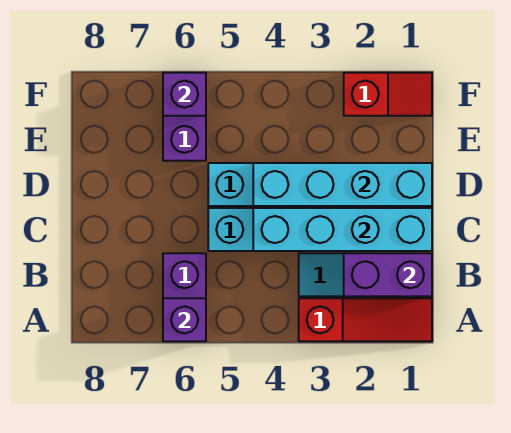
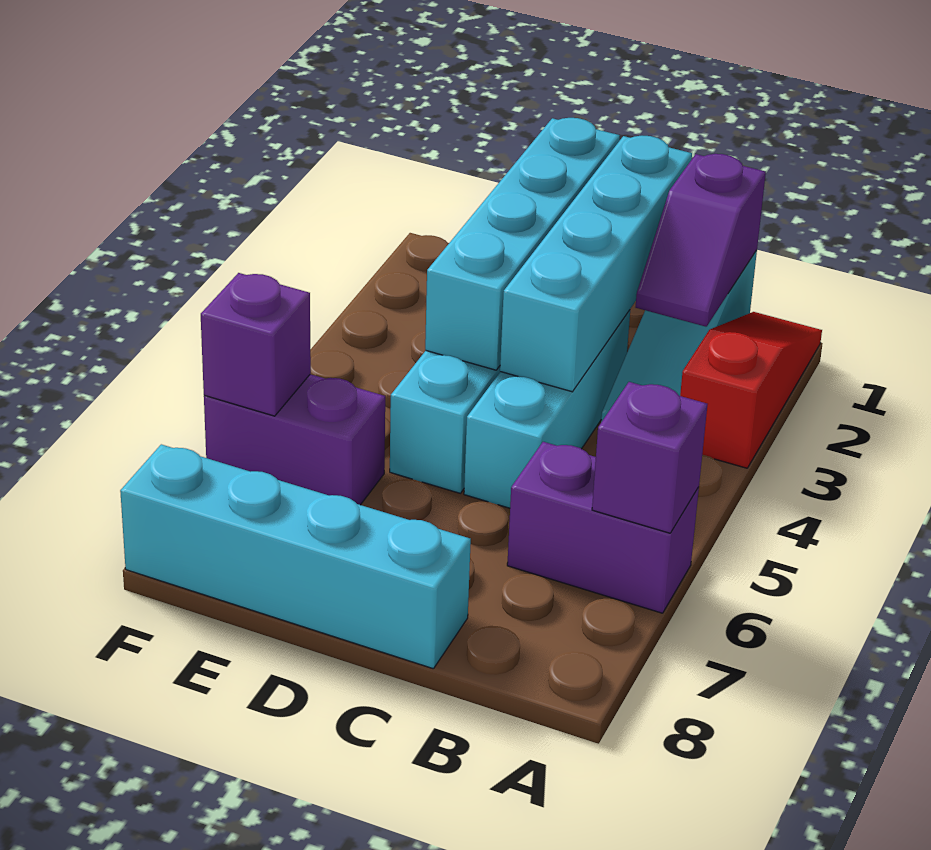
purple 1x2 brick [344,253,432,296] -> purple 1x2 slope [636,154,766,327]
none -> cyan 1x4 brick [120,444,471,669]
red 1x2 slope [344,73,432,116] -> none

